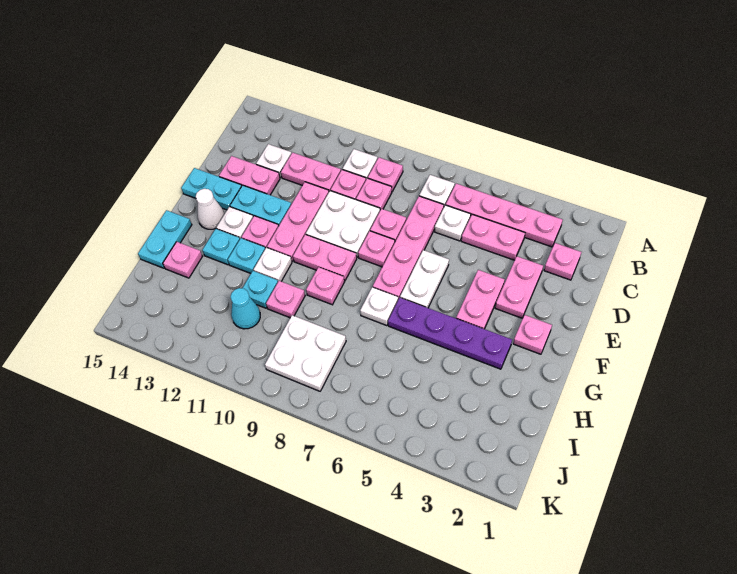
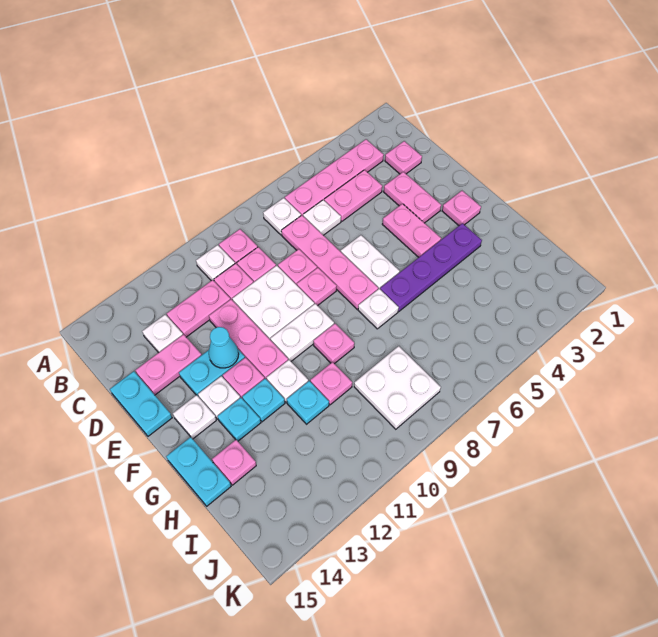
cyan 1x2 plate [181,168,242,210] -> cyan 1x2 plate turned to [110,371,172,436]
pink 1x2 plate [293,235,357,281] -> white 1x2 plate [270,304,334,361]
white 1x1 cone [196,189,224,229] -> white 1x1 plate [173,395,216,439]
cyan 1x1 cone [231,288,260,329] -> cyan 1x1 cone moved to [209,327,239,368]

